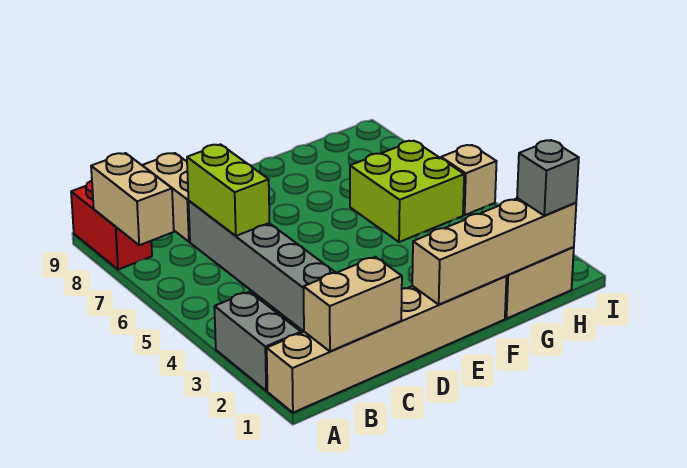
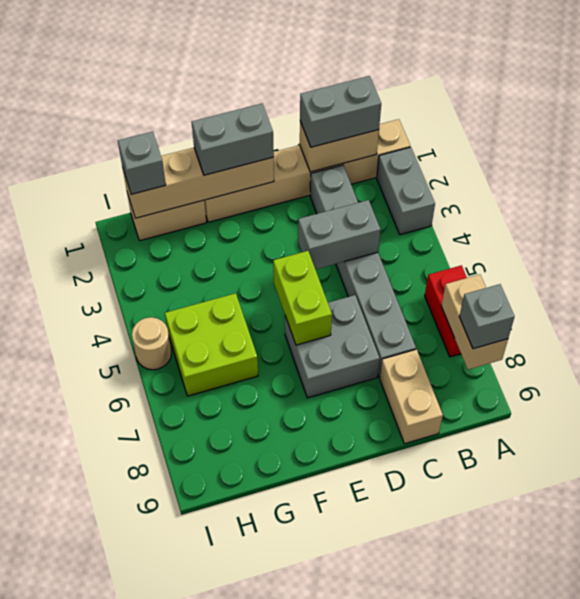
red 1x2 brick [71,181,152,270] -> red 1x2 brick moved to [425,265,467,357]
none -> grey 1x1 brick [459,284,515,349]
none -> grey 1x2 brick [300,76,381,147]
none -> grey 1x2 brick [298,200,381,269]
lime 1x2 brick [187,144,269,236] -> lime 1x2 brick moved to [273,251,332,345]
none -> grey 2x2 brick [285,295,380,398]
none -> grey 1x2 brick [192,104,274,175]
tan 1x1 brick [441,145,497,215] -> tan 1x1 round brick [132,317,171,370]

